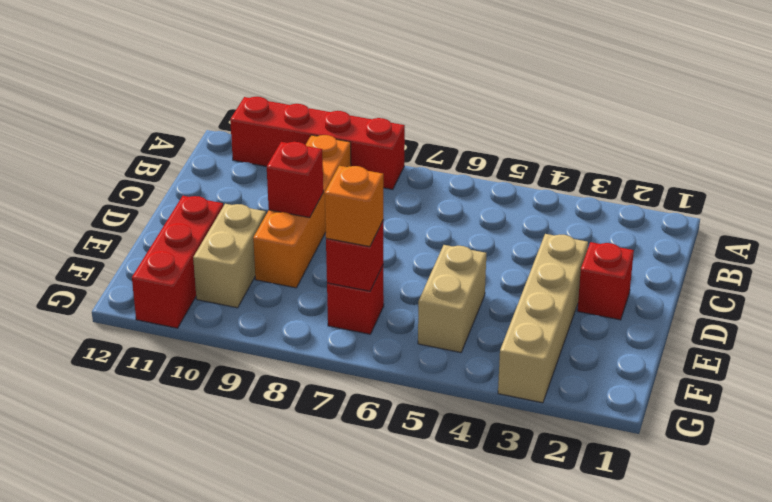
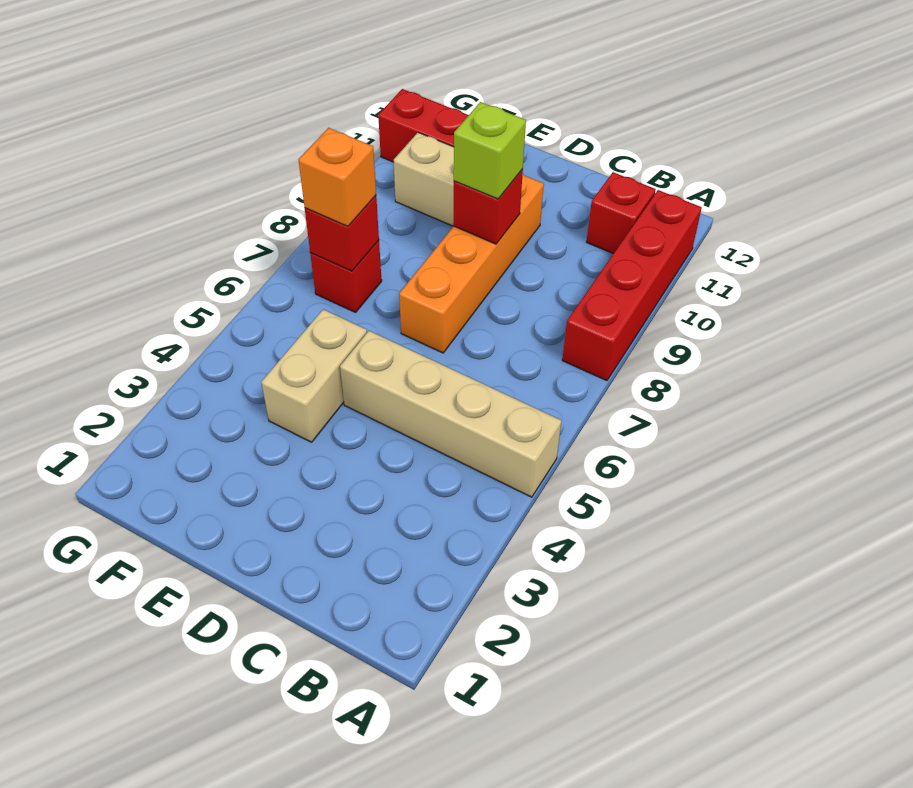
orange 1x4 brick [253,135,351,288] -> orange 1x4 brick turned to [399,174,544,353]
red 1x1 brick [577,242,634,320] -> red 1x1 brick moved to [586,172,656,254]
tan 1x4 brick [498,234,588,403] -> tan 1x4 brick moved to [340,331,561,497]
none -> lime 1x1 brick [454,102,526,199]
tan 1x2 brick [418,245,486,352] -> tan 1x2 brick turned to [261,309,367,442]

